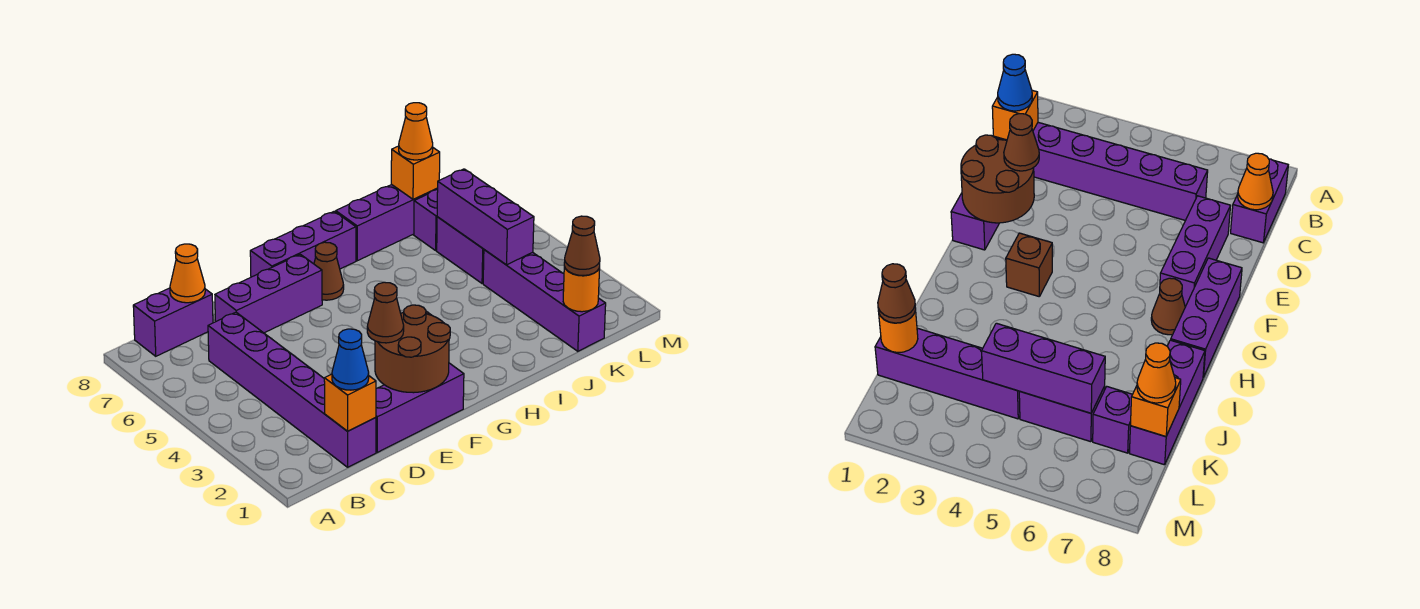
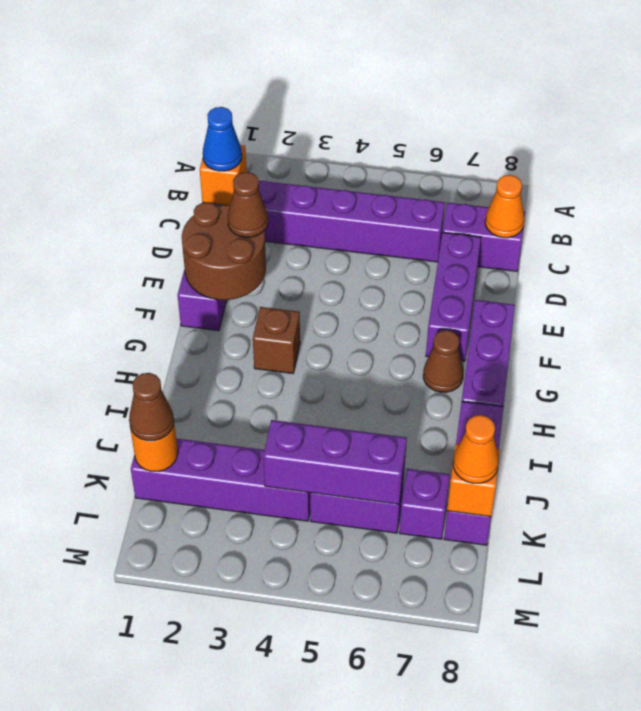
purple 1x2 brick [133,288,213,356] -> purple 1x2 brick turned to [443,202,525,271]

